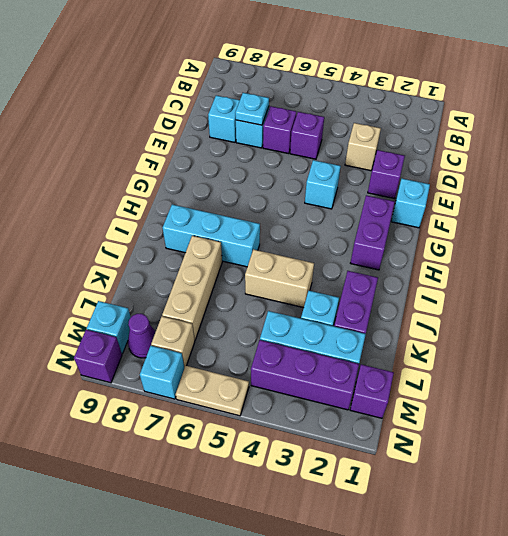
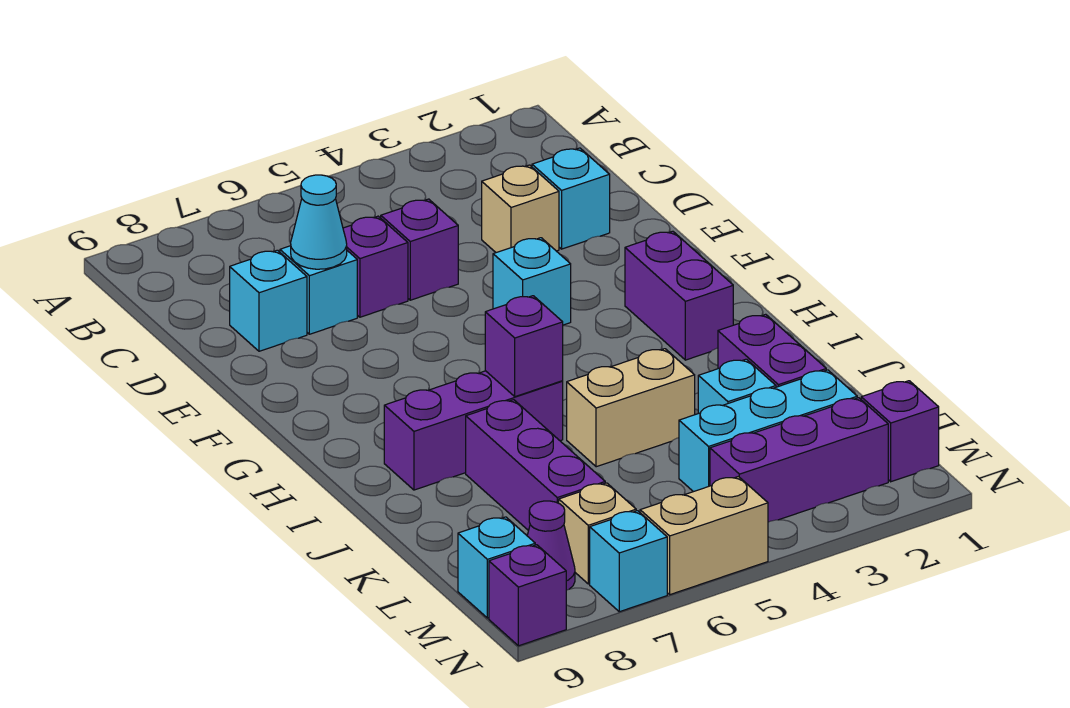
cyan 1x1 plate [235,93,269,125] -> cyan 1x1 cone [291,175,347,269]
purple 1x1 brick [368,150,405,199] -> purple 1x1 brick moved to [485,296,563,397]
cyan 1x1 brick [391,179,430,228] -> cyan 1x1 brick moved to [532,148,610,249]
cyan 1x3 brick [163,205,260,267] -> purple 1x3 brick [384,371,563,490]
tan 1x3 brick [162,236,222,340] -> purple 1x3 brick [466,400,605,531]
tan 1x2 plate [176,366,249,416] -> tan 1x2 brick [640,477,768,595]

